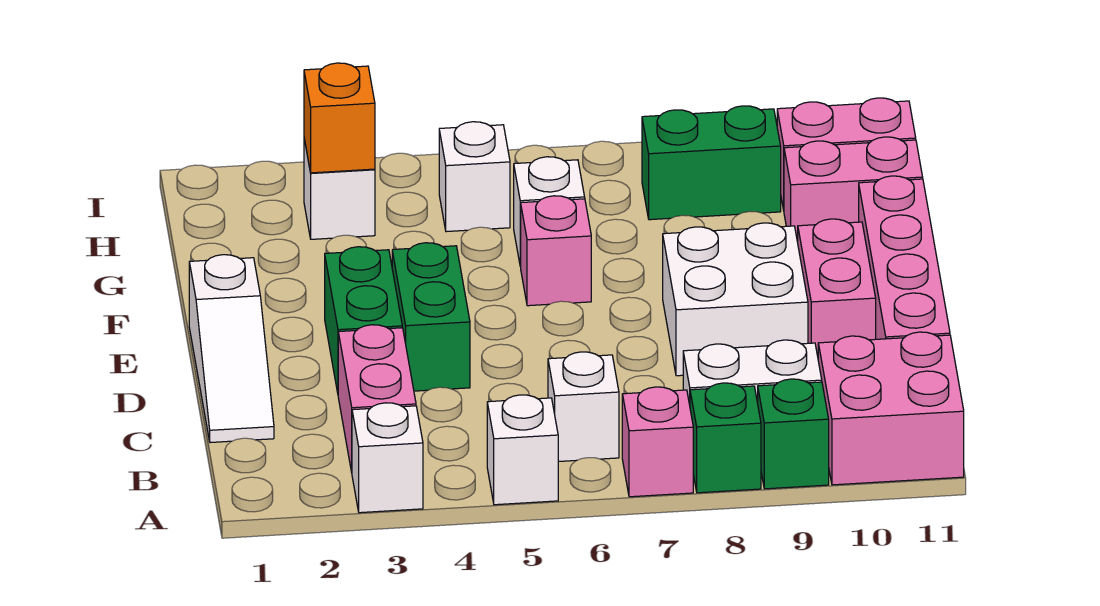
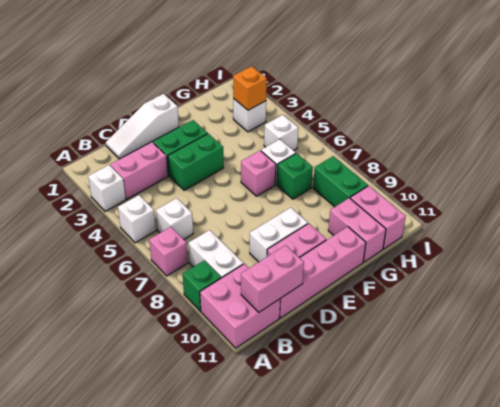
green 1x1 brick [690,383,761,493] -> green 1x1 brick moved to [277,153,313,199]
none -> pink 1x2 brick [241,245,304,312]
white 2x2 brick [663,223,808,376] -> white 1x2 brick [250,207,308,262]

